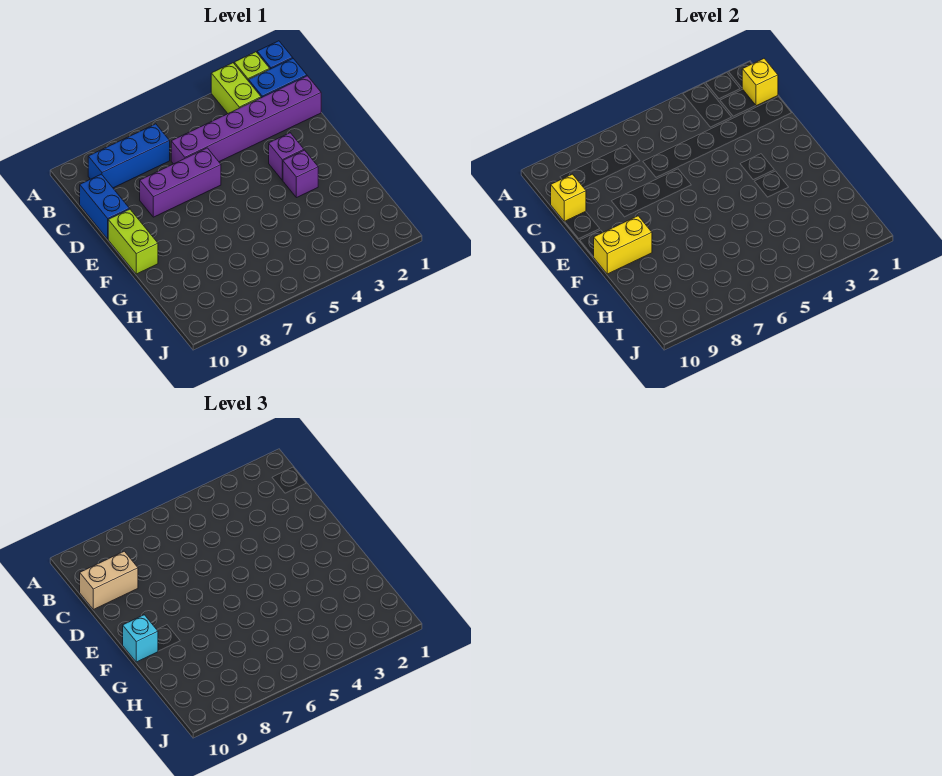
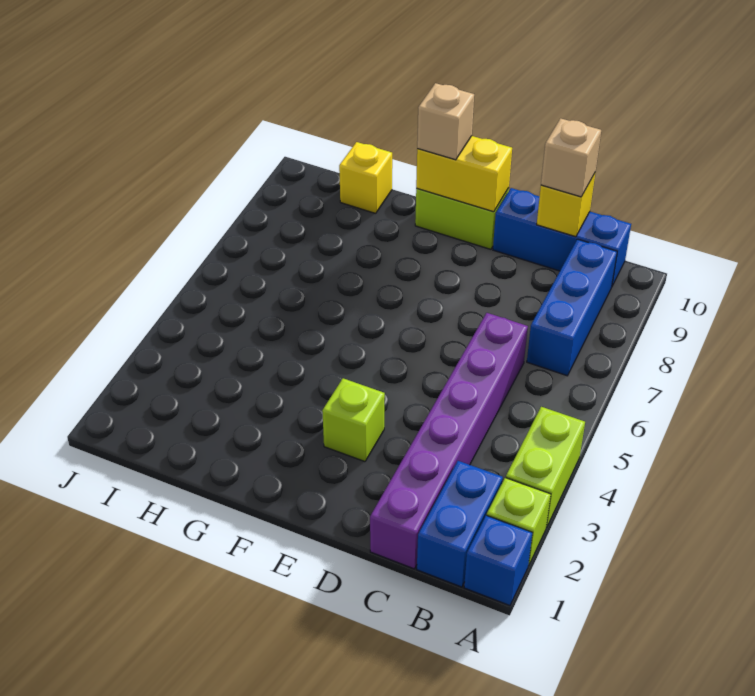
lime 1x2 brick [211,63,261,113] -> lime 1x2 brick turned to [506,407,585,528]
yellow 1x1 brick [742,59,778,106] -> yellow 1x1 brick moved to [339,142,392,213]
tan 1x2 brick [80,551,138,610] -> tan 1x1 brick [541,118,601,197]
blue 1x2 brick [80,174,129,239] -> blue 1x3 brick [493,188,631,286]
purple 1x3 brick [140,148,221,217] -> none
purple 1x1 brick [269,133,304,180] -> lime 1x1 brick [322,378,385,462]
purple 1x1 brick [283,150,318,198] -> none
yellow 1x2 brick [594,216,652,274] -> yellow 1x2 brick turned to [416,136,512,212]
cyan 1x1 brick [123,615,158,662] -> tan 1x1 brick [417,83,474,160]

